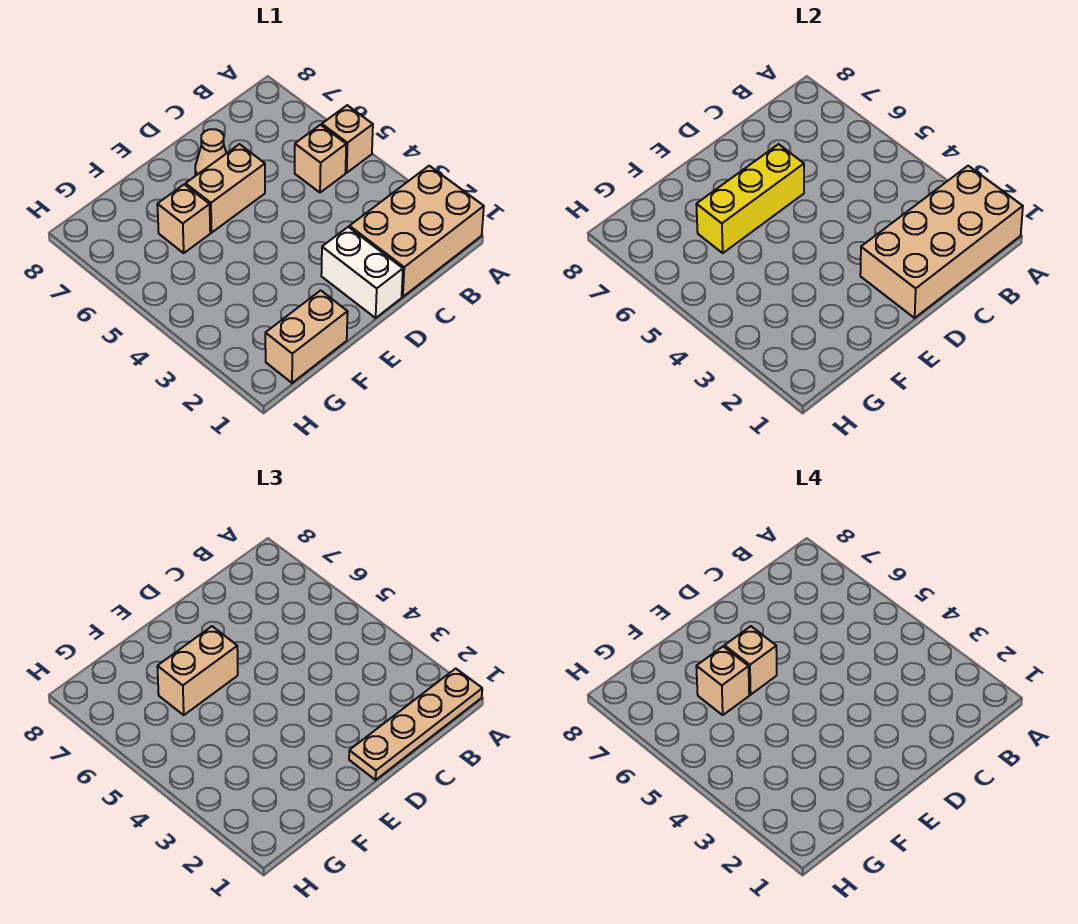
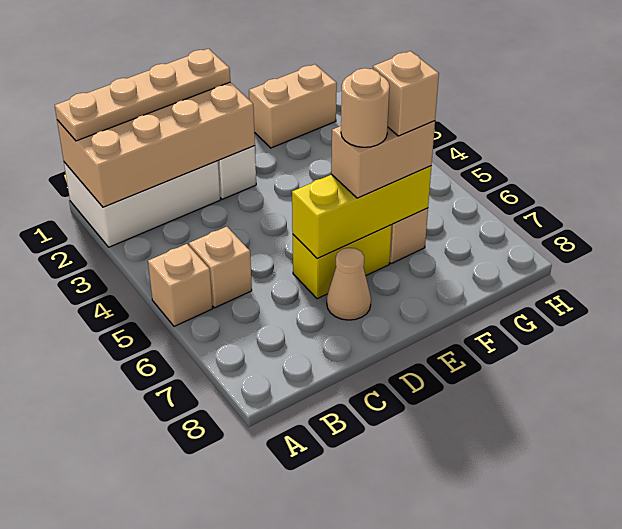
tan 2x3 brick [349,166,484,297] -> white 2x3 brick [64,161,220,247]
tan 1x2 brick [186,144,265,233] -> yellow 1x2 brick [293,225,392,299]
tan 1x1 brick [725,626,777,695] -> tan 1x1 round brick [341,68,390,147]

